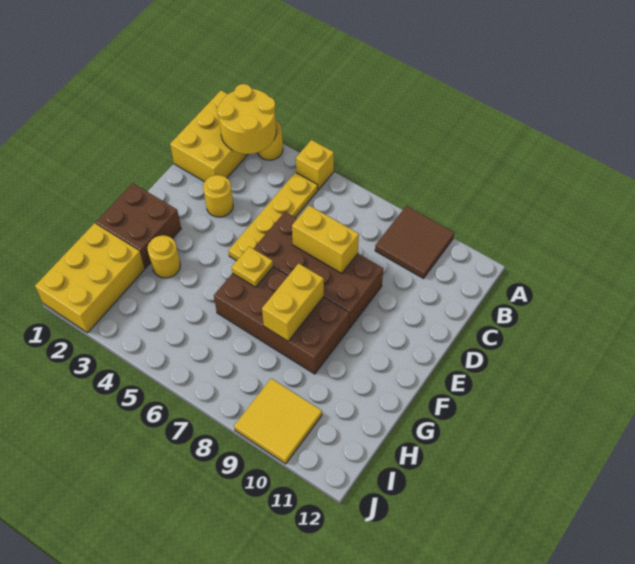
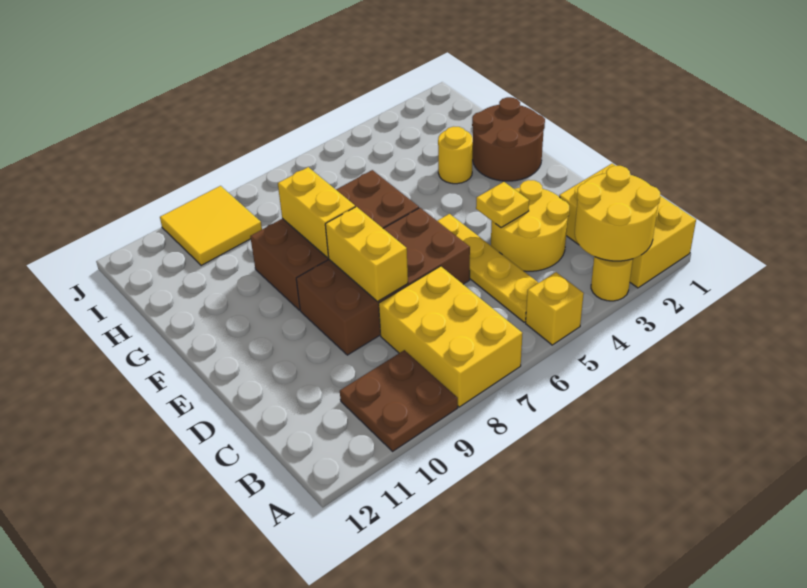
brown 2x2 tile [375,206,454,279] -> brown 2x2 plate [340,350,458,451]
yellow 1x1 round brick [203,175,233,217] -> yellow 2x2 round brick [491,180,569,271]
yellow 1x2 brick [292,205,359,273] -> yellow 1x2 brick turned to [325,207,408,301]
brown 2x2 brick [96,183,181,268] -> brown 2x2 round brick [472,97,545,181]
yellow 1x1 plate [232,247,273,287] -> yellow 1x1 plate moved to [476,182,529,228]
yellow 2x3 brick [35,223,145,333] -> yellow 2x3 brick moved to [379,266,522,407]

